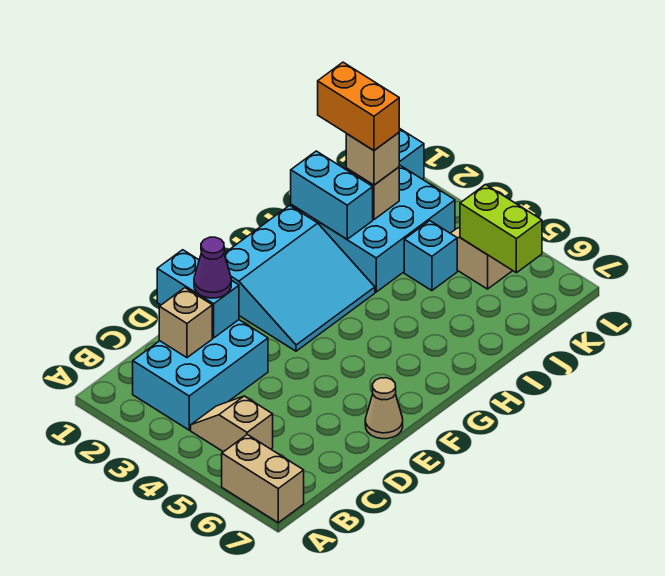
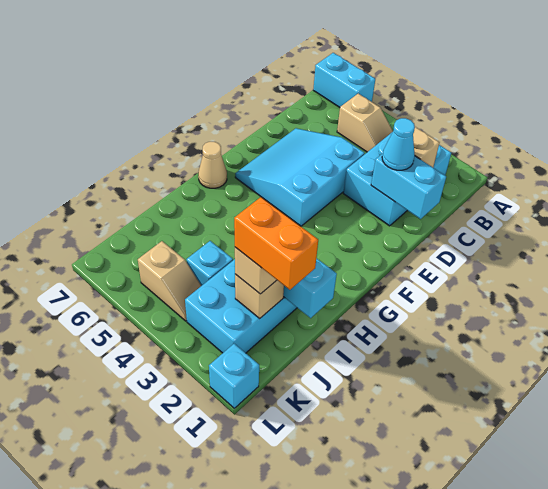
tan 1x2 brick [222,435,304,523] -> cyan 1x2 brick [313,53,375,107]
purple 1x1 cone [194,237,231,298] -> cyan 1x1 cone [382,118,415,170]
tan 1x1 cone [365,378,403,439] -> tan 1x1 cone moved to [198,142,227,188]
cyan 3x3 slope [224,205,375,351] -> cyan 3x3 slope moved to [235,128,365,226]
lime 1x2 brick [460,185,542,273] -> none

